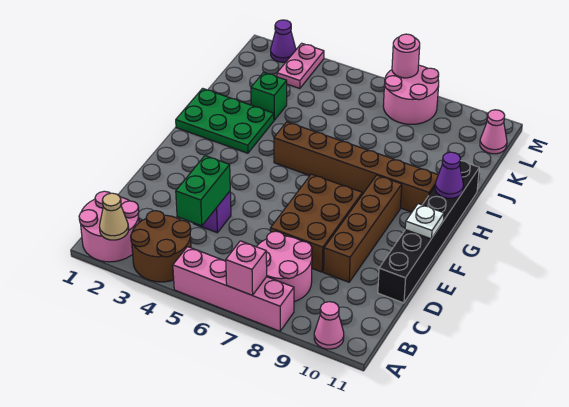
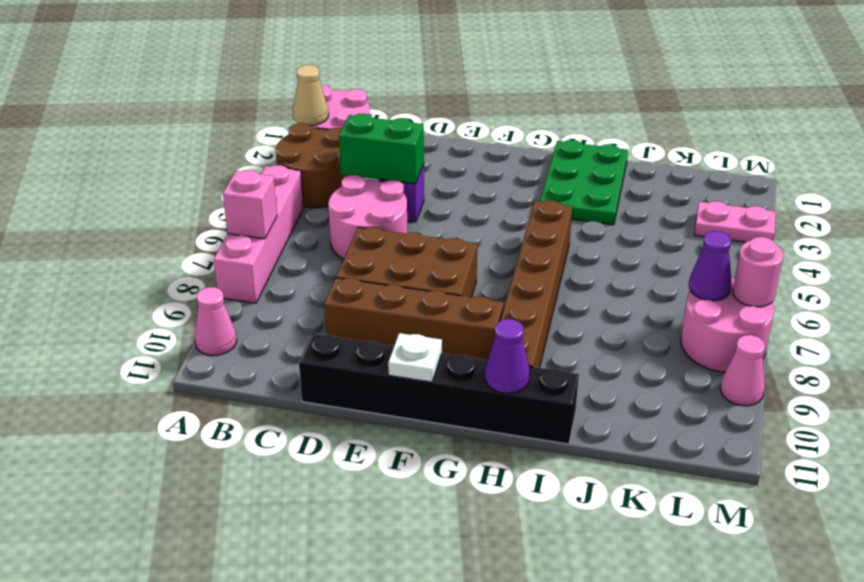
pink 2x2 round brick [256,231,312,302] -> pink 2x2 round brick moved to [328,175,407,259]
green 1x1 brick [251,72,287,120] -> none
pink 1x1 cone [480,110,507,154] -> pink 1x1 cone moved to [720,335,765,406]
purple 1x1 cone [271,20,296,62] -> purple 1x1 cone moved to [689,231,732,301]

